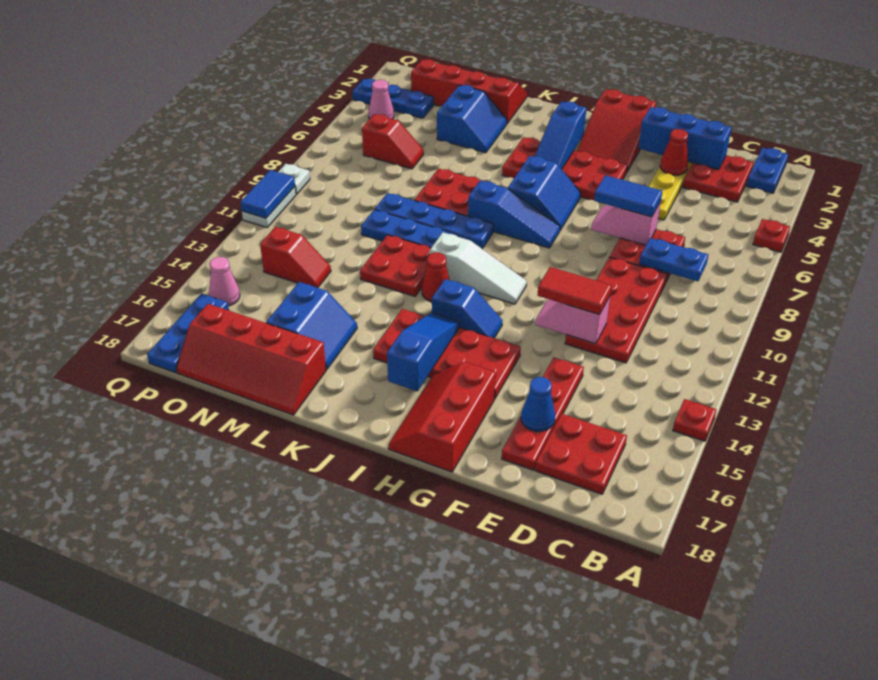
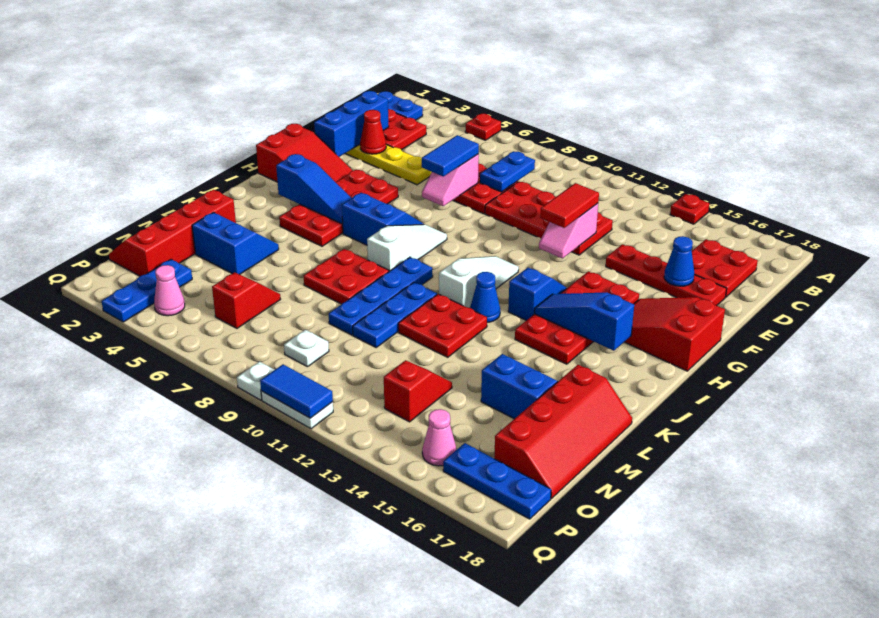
red 2x3 slope [388,362,496,472] -> red 2x3 slope turned to [625,297,725,371]
blue 1x3 slope [468,181,560,248] -> white 1x3 slope [367,224,447,271]
red 1x1 cone [422,253,450,302] -> blue 1x1 cone [470,272,500,322]
none -> white 1x1 plate [284,330,329,367]

